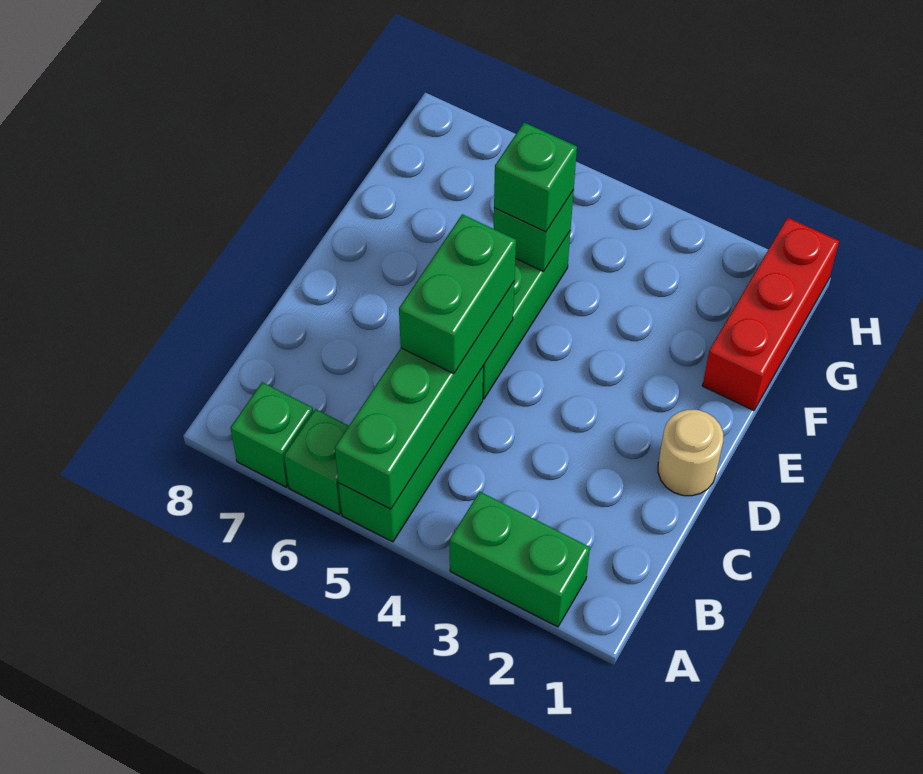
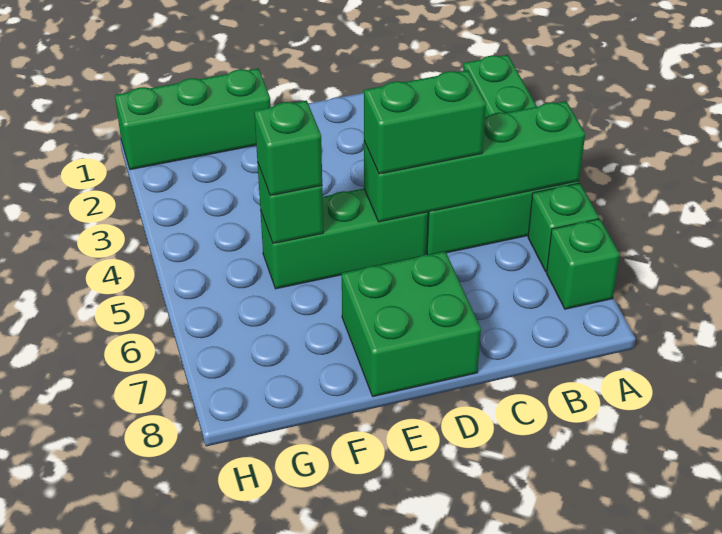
tan 1x1 round brick [658,410,723,496] -> none
none -> green 2x2 brick [342,251,481,397]
red 1x3 brick [702,218,839,411] -> green 1x3 brick [115,68,271,170]

